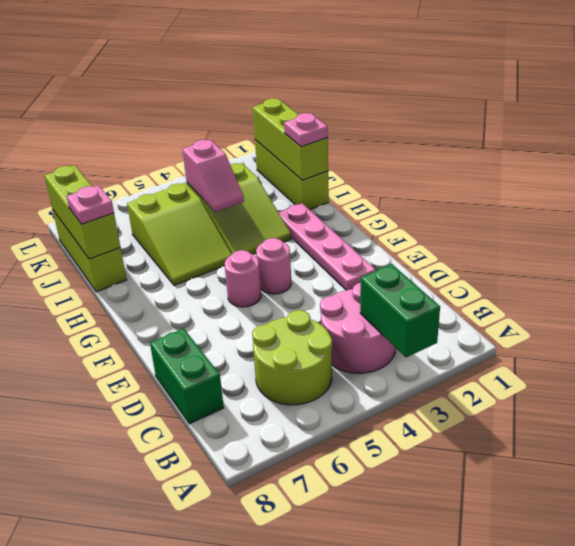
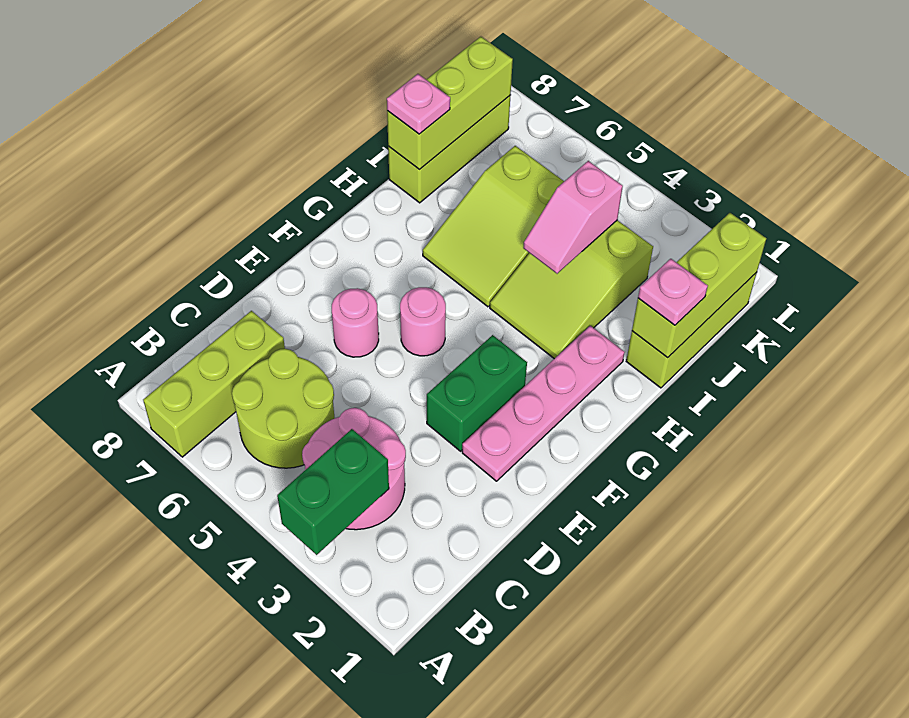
none -> lime 1x3 brick [143,311,285,457]
green 1x2 brick [150,329,224,424] -> green 1x2 brick moved to [427,335,527,451]
pink 1x1 round brick [256,238,291,294] -> pink 1x1 round brick moved to [332,288,379,357]

